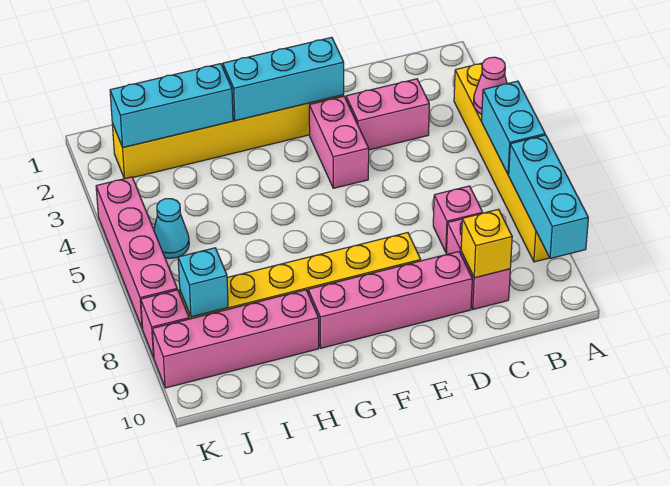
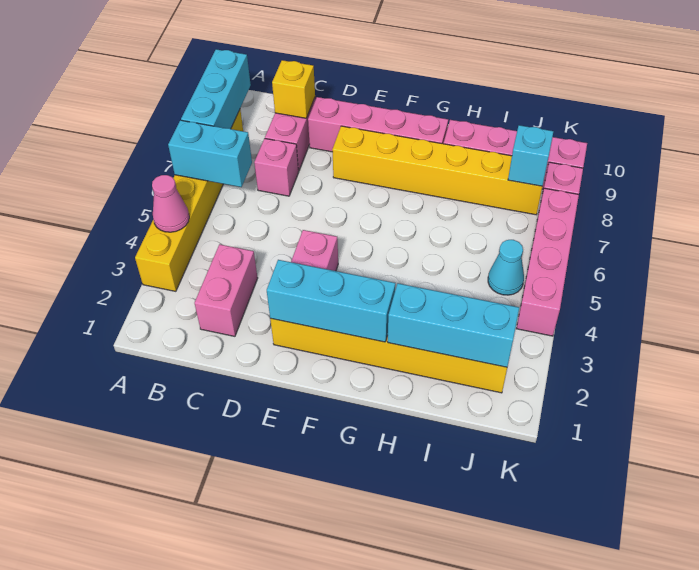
cyan 1x2 brick [482,81,545,175] -> cyan 1x2 brick turned to [168,120,252,187]
pink 1x2 brick [346,79,429,150] -> pink 1x2 brick turned to [195,244,258,336]

